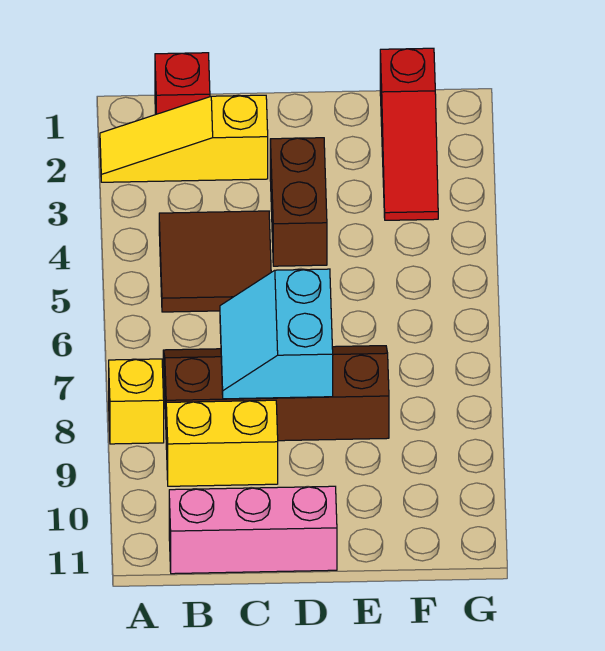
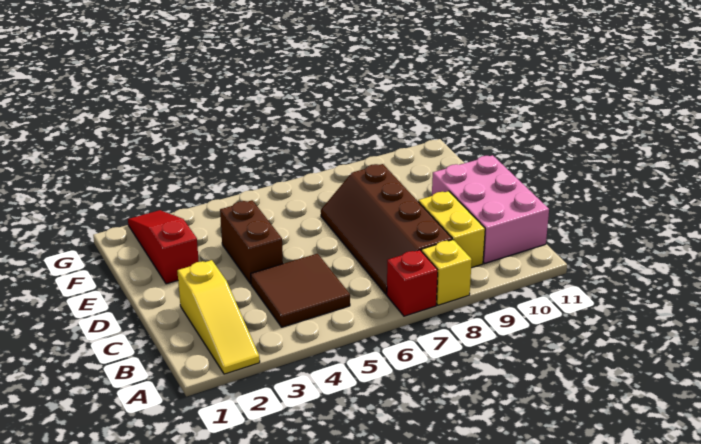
red 1x1 brick [155,53,210,114] -> red 1x1 brick moved to [387,250,438,316]
pink 1x3 brick [169,486,337,574] -> pink 2x3 brick [432,155,549,263]
cyan 2x2 slope [220,269,333,399] -> none
brown 1x2 brick [270,138,327,266] -> brown 1x2 brick turned to [220,200,283,284]
red 1x3 slope [380,48,438,220] -> red 1x3 slope turned to [128,210,199,284]

